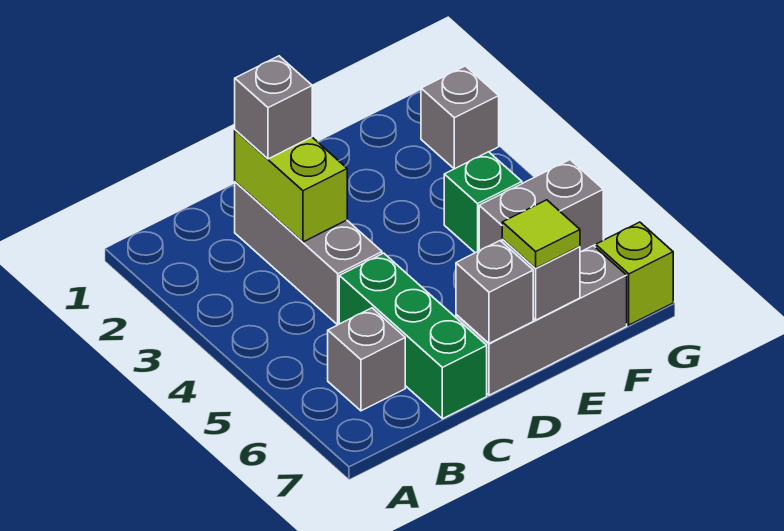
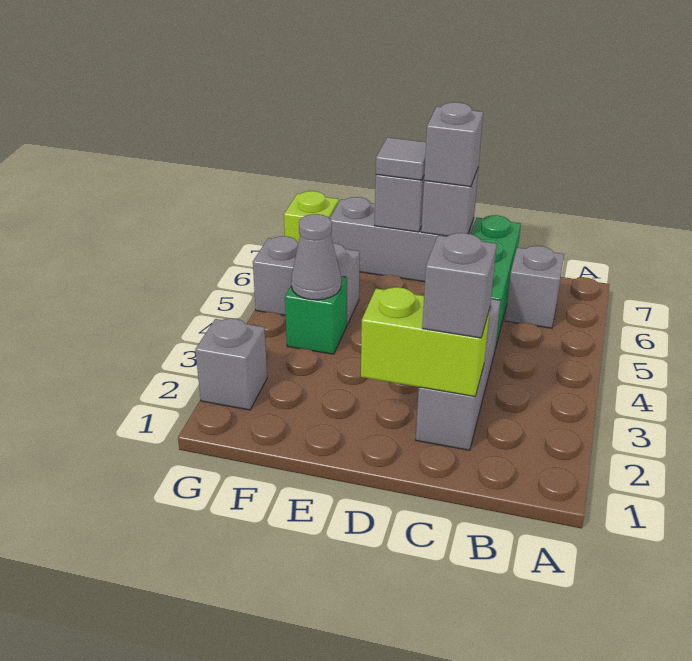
lime 1x2 brick [235,130,347,242] -> lime 1x2 brick turned to [361,287,490,397]
none -> grey 1x1 brick [424,102,483,187]
lime 1x1 tile [502,200,580,268] -> grey 1x1 tile [376,137,426,180]
none -> grey 1x1 cone [291,214,341,300]

